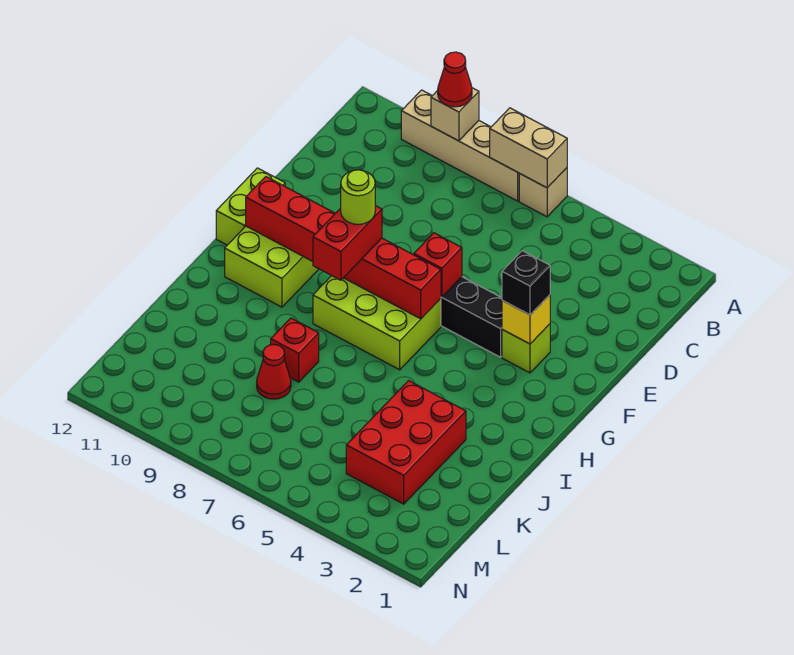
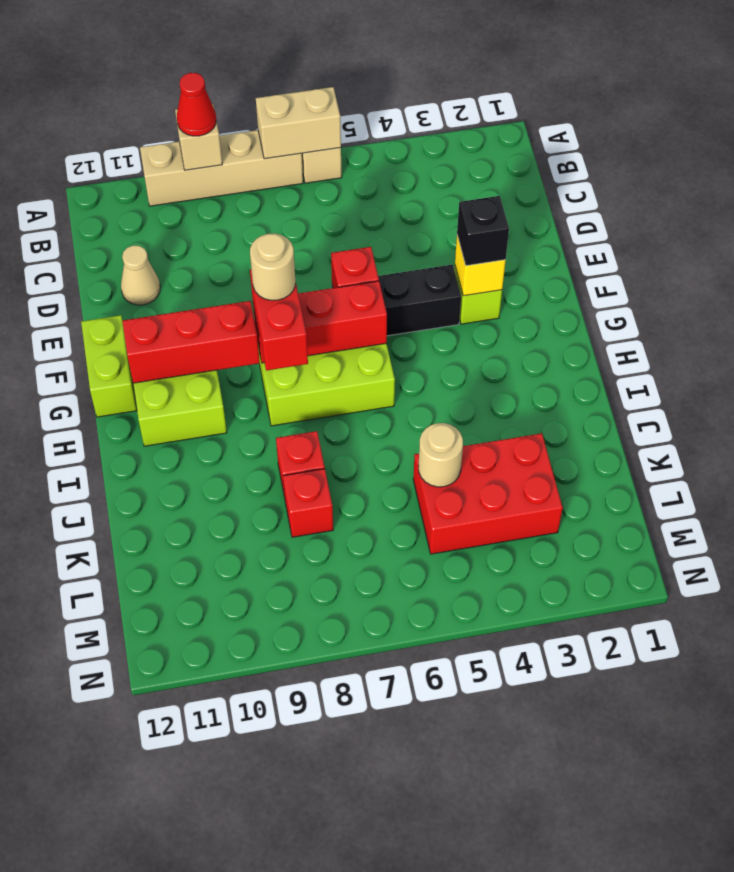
none -> tan 1x1 cone [121,245,160,305]
lime 1x1 round brick [341,170,375,224] -> tan 1x1 round brick [250,233,295,300]
red 2x3 brick [346,381,466,504] -> red 2x3 brick turned to [413,433,563,554]
none -> tan 1x1 round brick [418,423,463,487]
red 1x1 cone [257,344,291,399] -> red 1x1 brick [283,469,333,537]

